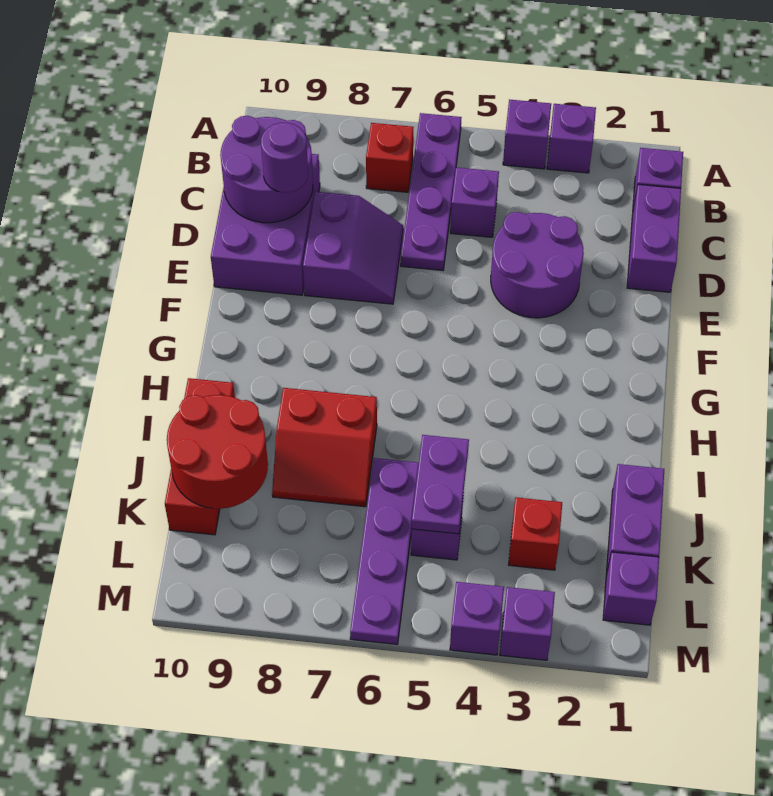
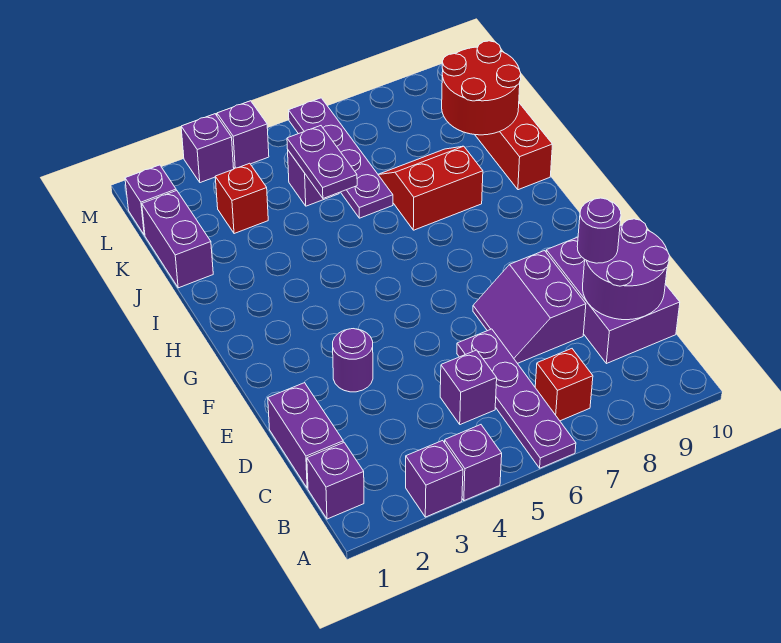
purple 2x2 round brick [491,212,584,318] -> purple 1x1 round brick [333,329,373,392]

